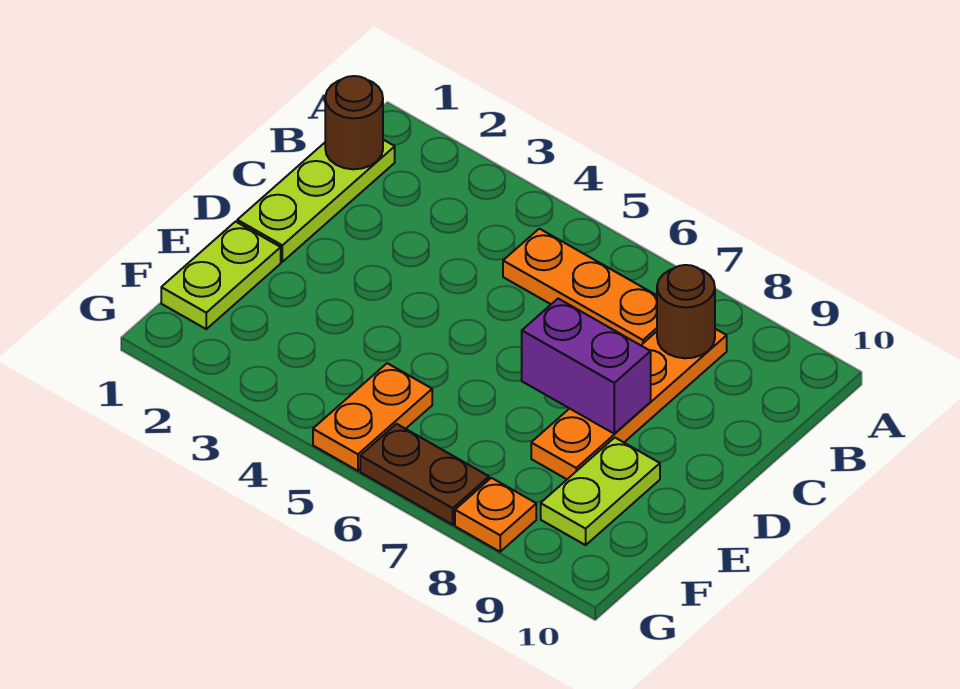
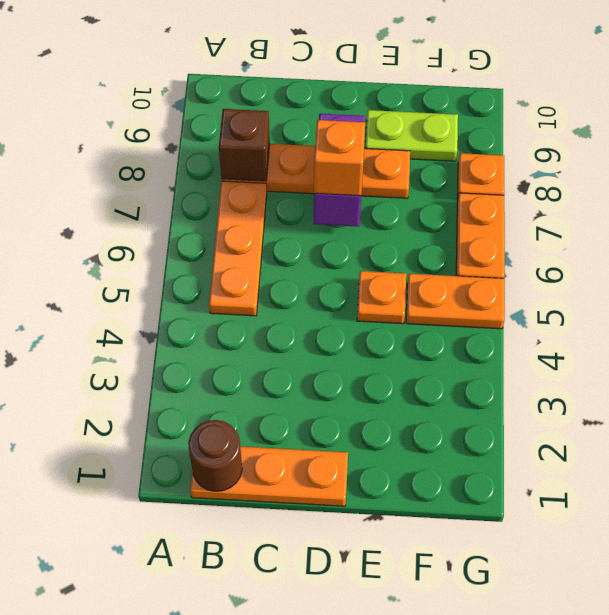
lime 1x3 plate [237,140,395,262] -> orange 1x3 plate [190,446,348,506]
brown 1x1 round brick [657,265,715,358] -> brown 1x1 brick [219,109,270,181]
none -> orange 1x1 brick [314,120,365,196]
lime 1x2 plate [161,222,281,329] -> none
none -> orange 1x1 plate [357,271,406,324]
brown 1x2 plate [360,424,489,525] -> orange 1x2 plate [456,193,505,278]

